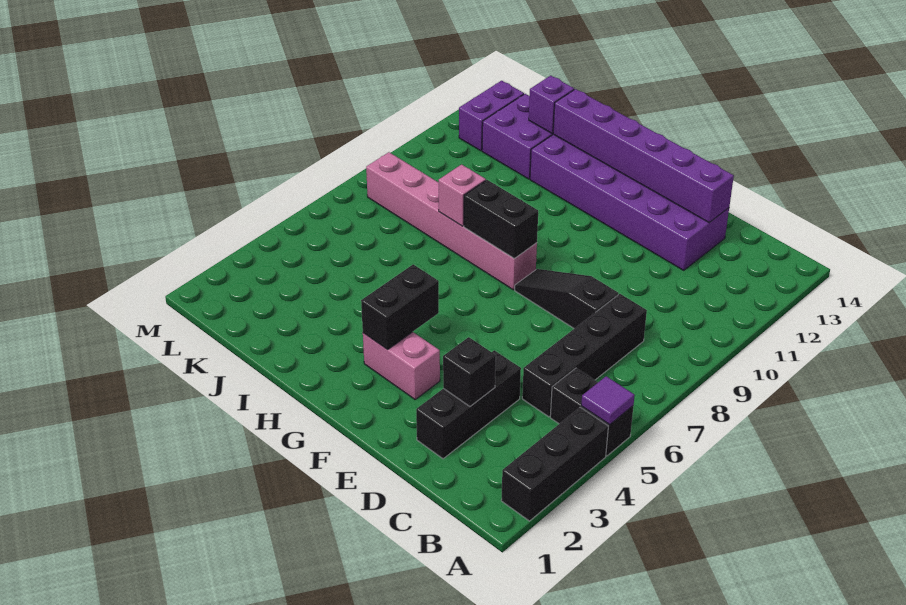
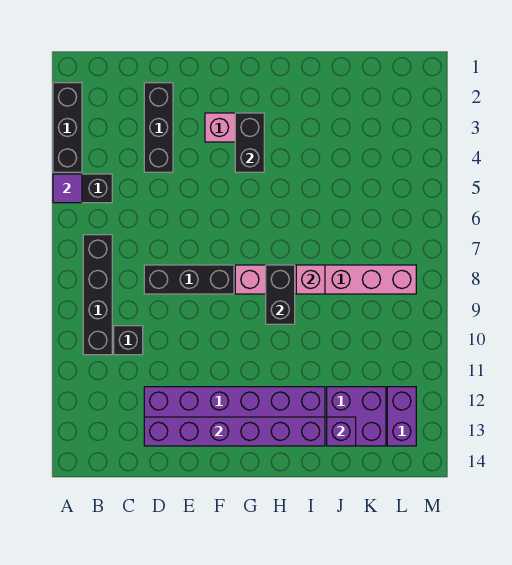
black 1x4 brick [522,294,647,417] -> black 1x4 brick moved to [83,235,112,355]
black 1x1 brick [443,337,496,406] -> black 1x1 brick moved to [114,326,143,355]
black 1x3 slope [515,269,619,329] -> black 1x3 brick [144,265,234,294]
black 1x2 brick [464,180,538,259] -> black 1x2 brick turned to [266,265,295,324]

